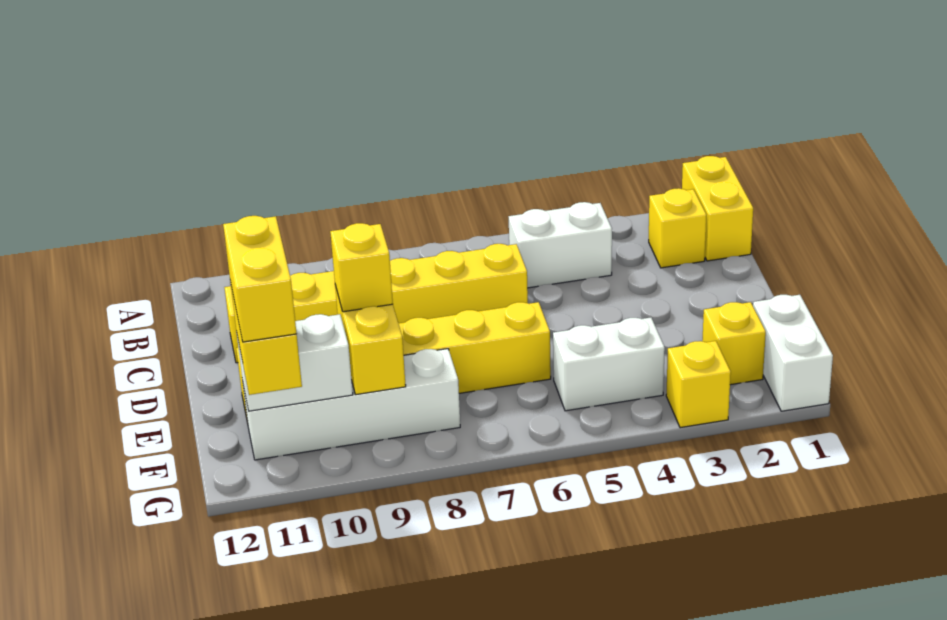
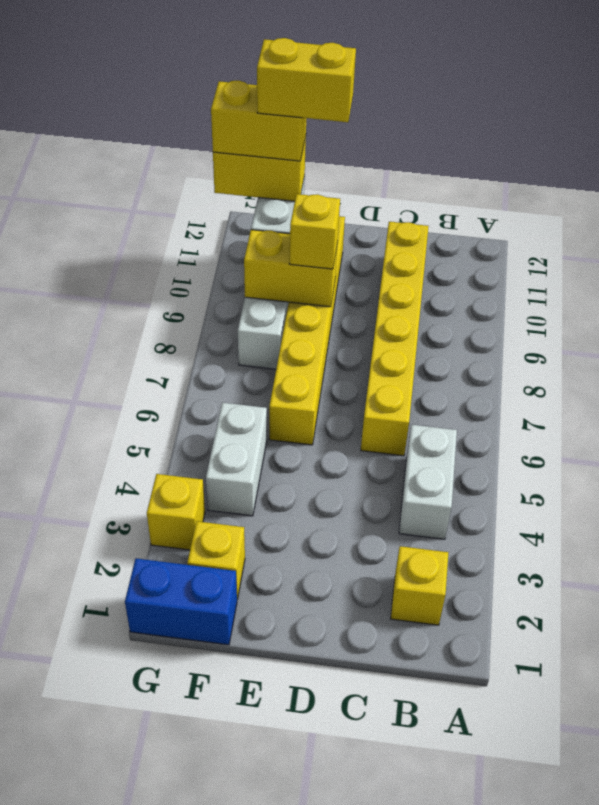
yellow 1x2 brick [682,156,753,261] -> yellow 1x2 brick moved to [257,38,356,122]
white 1x2 brick [753,295,833,411] -> blue 1x2 brick [125,558,237,645]

